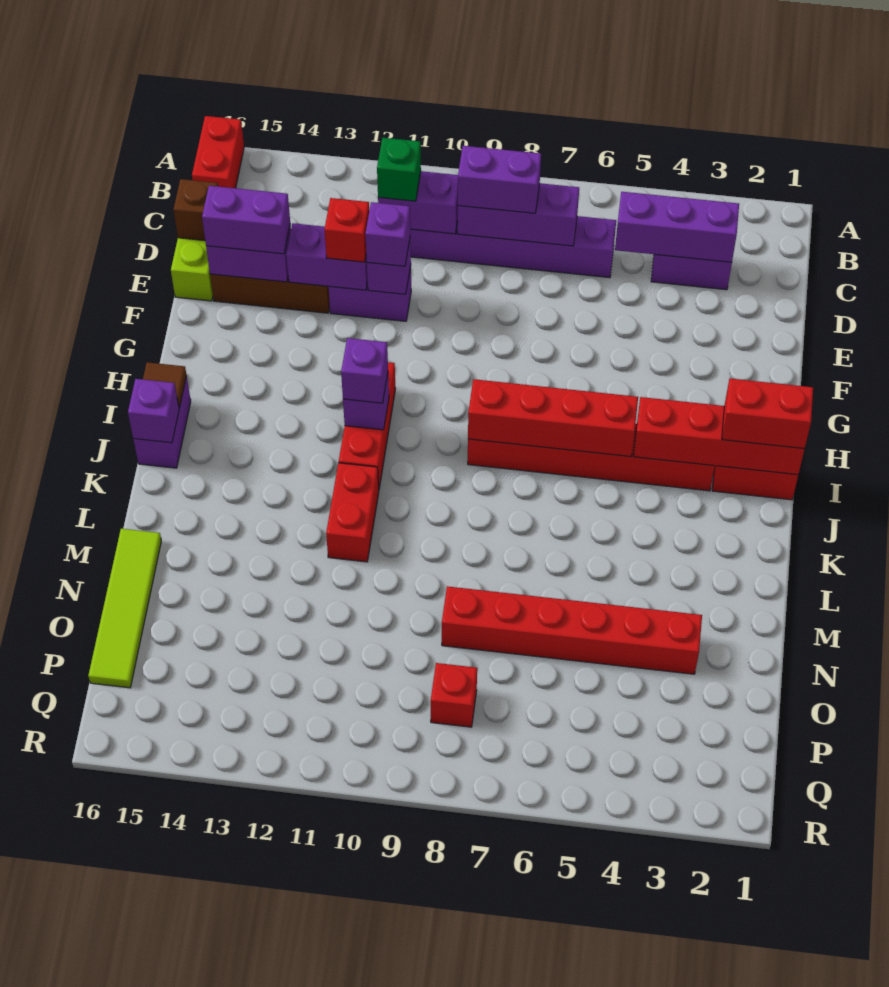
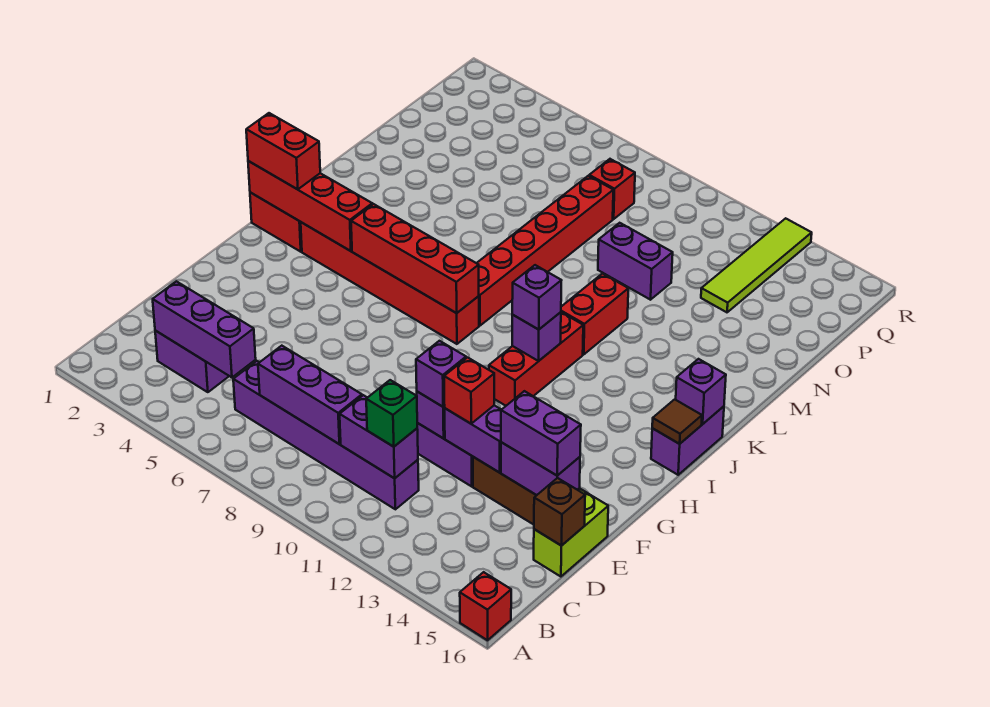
red 1x2 brick [192,116,244,188] -> red 1x1 brick [460,572,511,640]
purple 1x2 brick [458,146,541,213] -> purple 1x2 brick moved to [598,223,673,300]
lime 1x4 tile [88,529,161,688] -> lime 1x4 tile moved to [701,218,812,312]
red 1x6 brick [442,586,702,674] -> red 1x6 brick turned to [477,176,613,326]

